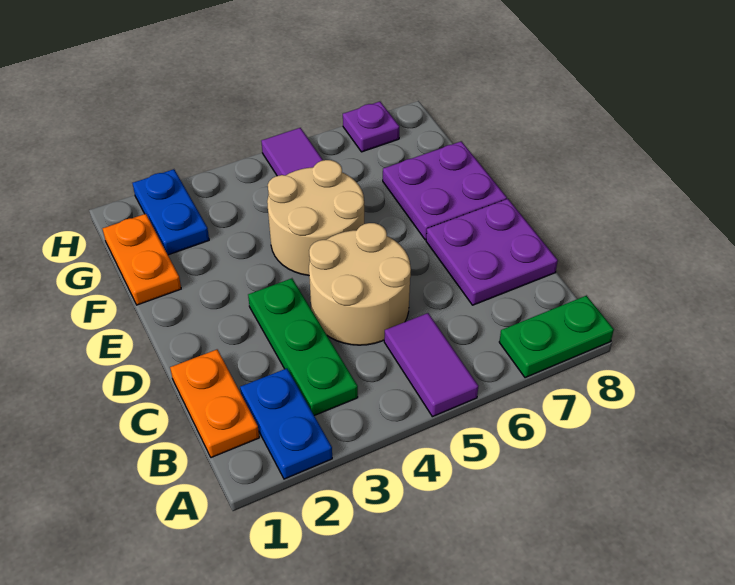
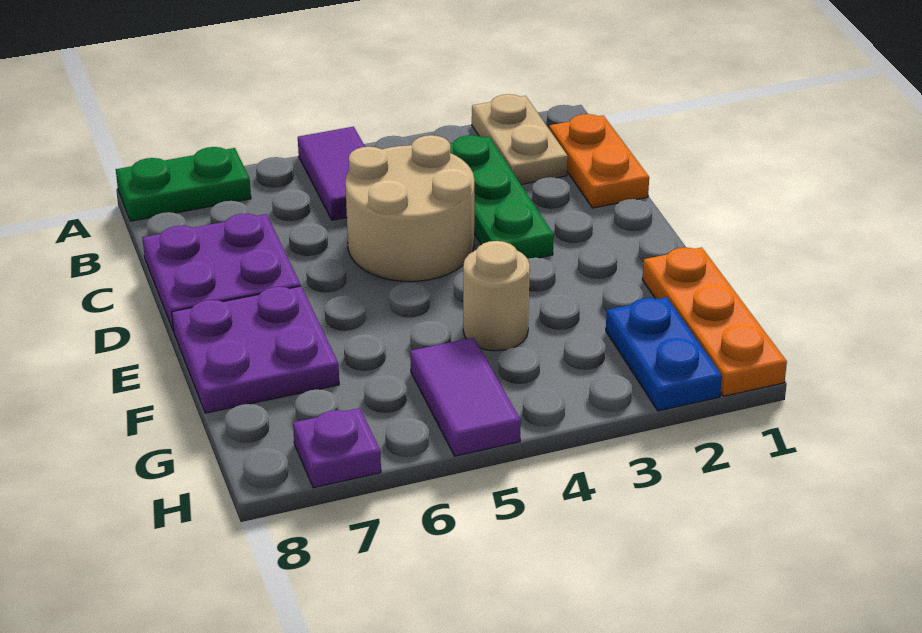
blue 1x2 plate [240,368,332,479] -> tan 1x2 plate [472,94,568,184]
tan 2x2 round brick [267,160,364,275] -> tan 1x1 round brick [463,241,530,351]
orange 1x2 plate [103,214,181,305] -> orange 1x3 plate [642,247,787,396]

